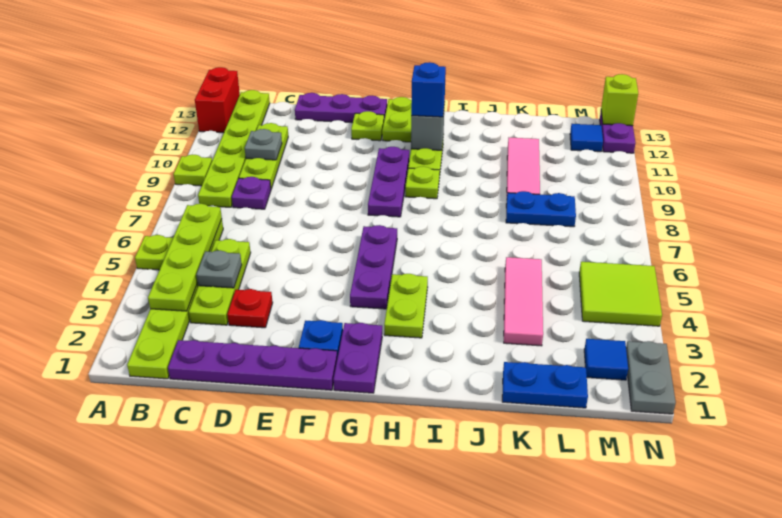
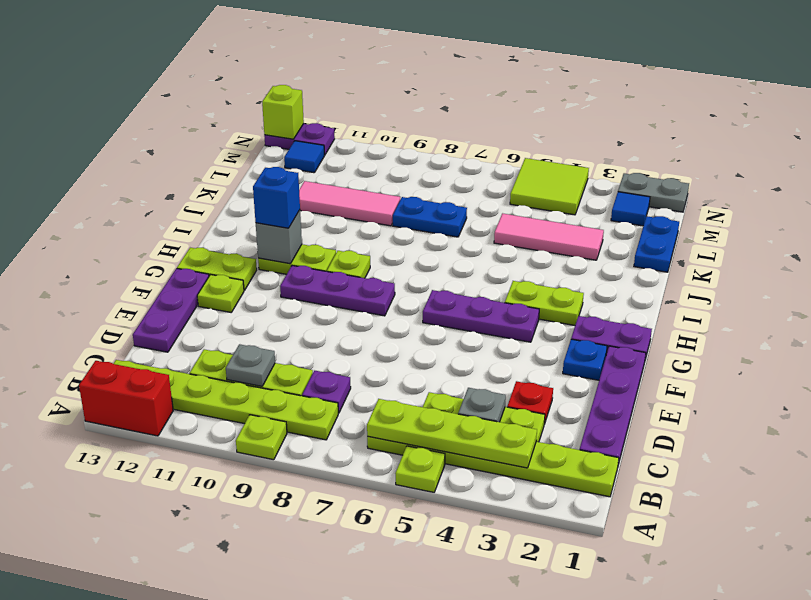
blue 1x2 plate [506,191,576,227] -> blue 1x2 plate turned to [393,197,467,237]

